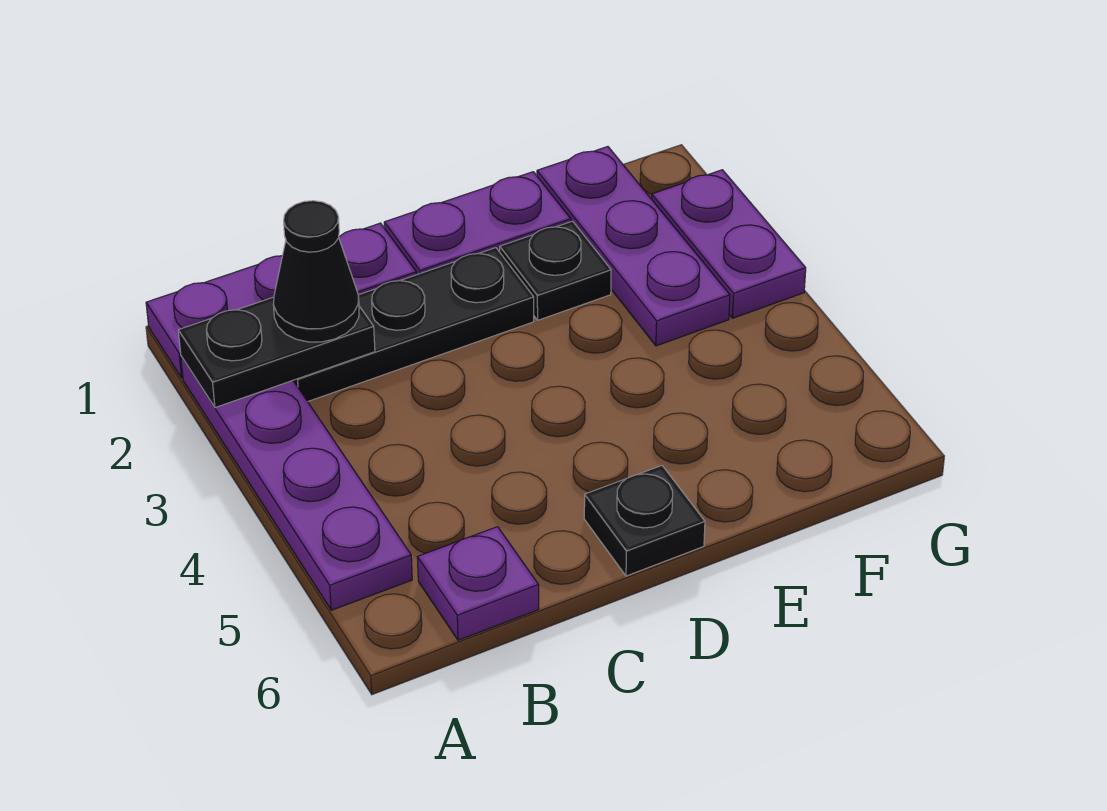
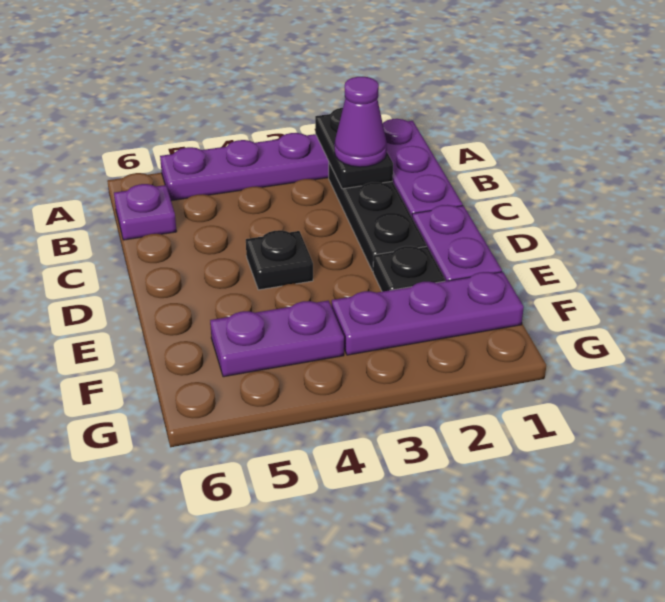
black 1x1 cone [273,201,359,342] -> purple 1x1 cone [335,77,387,167]
black 1x1 plate [584,466,705,576] -> black 1x1 plate moved to [246,230,313,290]
purple 1x2 plate [652,170,806,318] -> purple 1x2 plate moved to [210,301,344,377]

